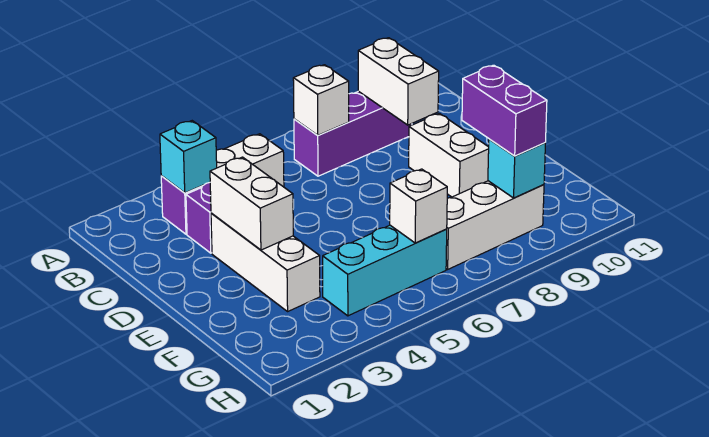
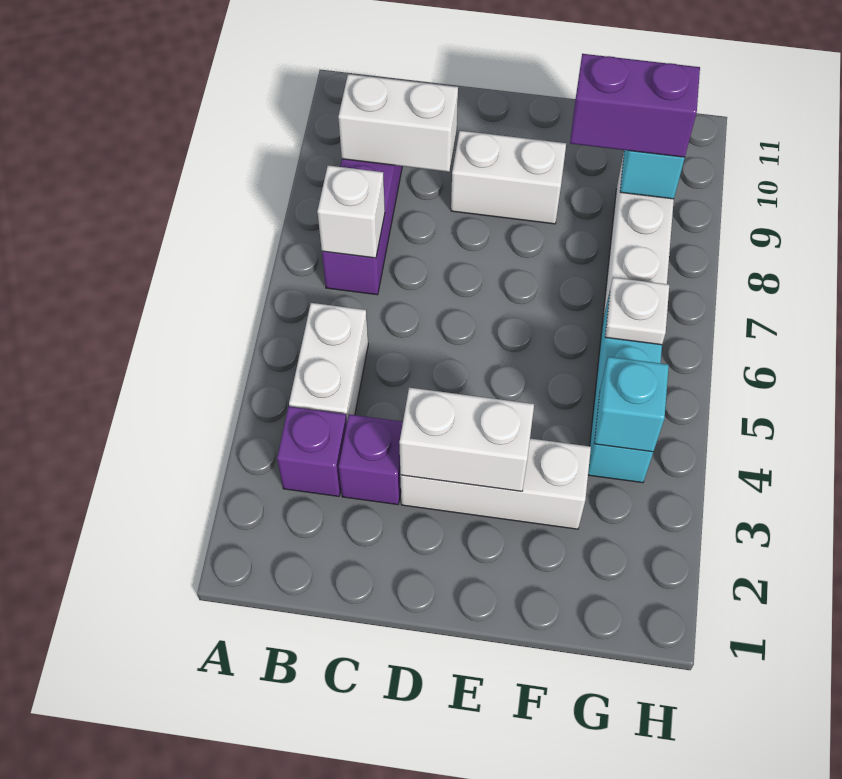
cyan 1x1 brick [160,121,217,193] -> cyan 1x1 brick moved to [594,357,669,452]
white 1x1 brick [390,169,447,243] -> white 1x1 plate [605,277,669,345]

